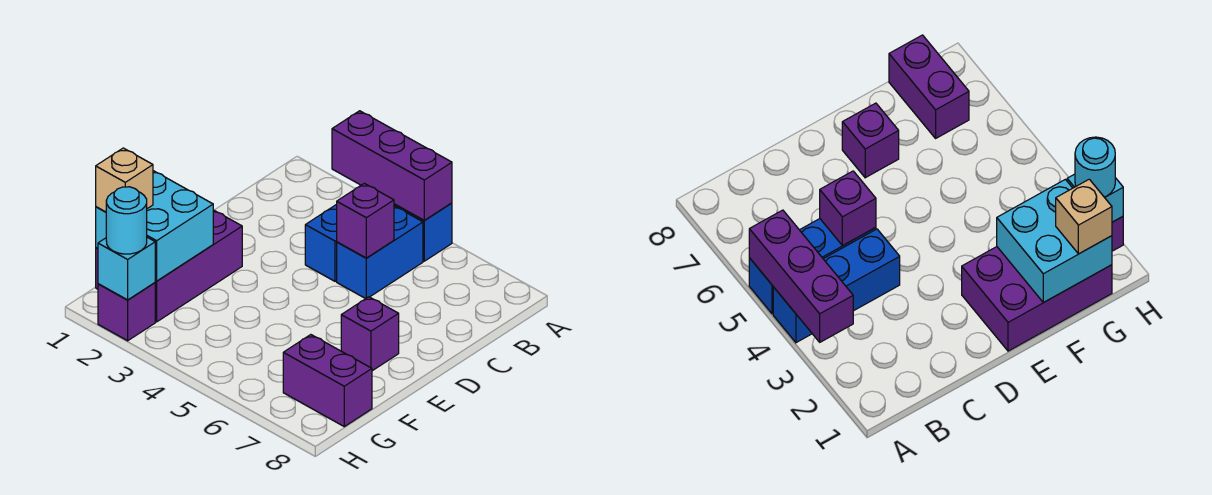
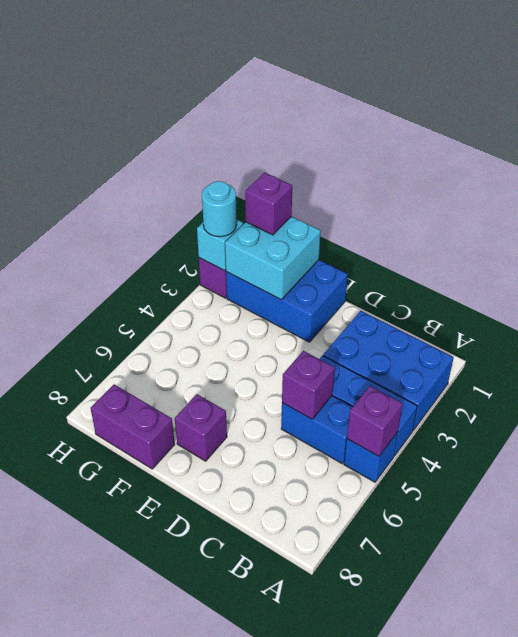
none -> blue 2x3 brick [323,311,454,430]
purple 1x3 brick [332,111,452,220] -> purple 1x1 brick [347,386,403,456]
purple 2x3 brick [96,210,242,322] -> blue 2x3 brick [226,260,348,342]
tan 1x1 brick [96,148,153,212] -> purple 1x1 brick [245,173,292,235]
purple 1x2 brick [283,335,372,427] -> purple 1x2 brick turned to [91,384,175,469]

